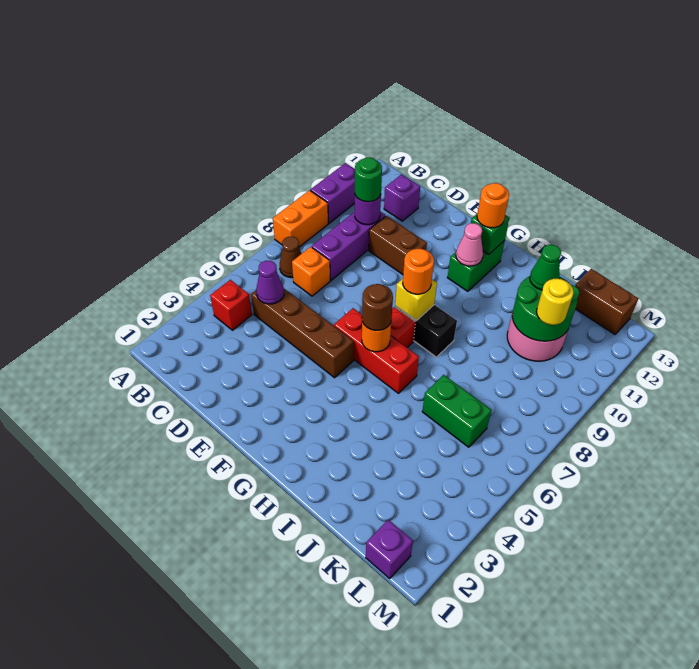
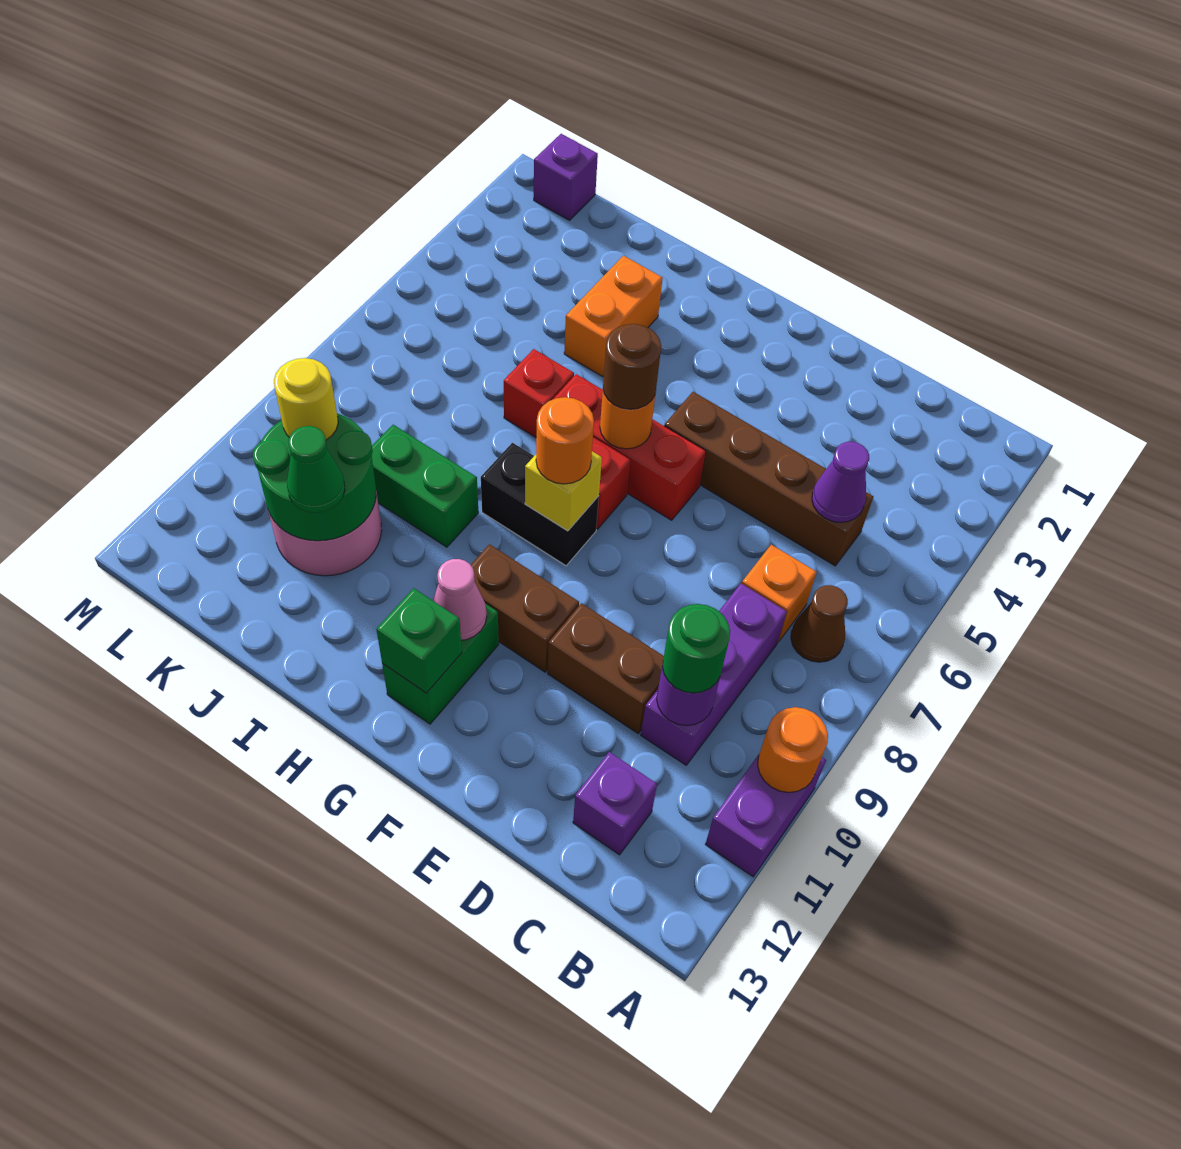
orange 1x2 brick [273,190,328,247] -> orange 1x2 brick moved to [564,256,663,377]
red 1x1 brick [210,280,252,330] -> red 1x1 brick moved to [504,349,574,437]
orange 1x1 round brick [477,183,509,228] -> orange 1x1 round brick moved to [758,707,828,793]
green 1x2 brick [422,375,491,447] -> green 1x2 brick moved to [372,425,478,547]
brown 1x2 brick [575,269,639,334] -> brown 1x2 brick moved to [471,544,579,672]

